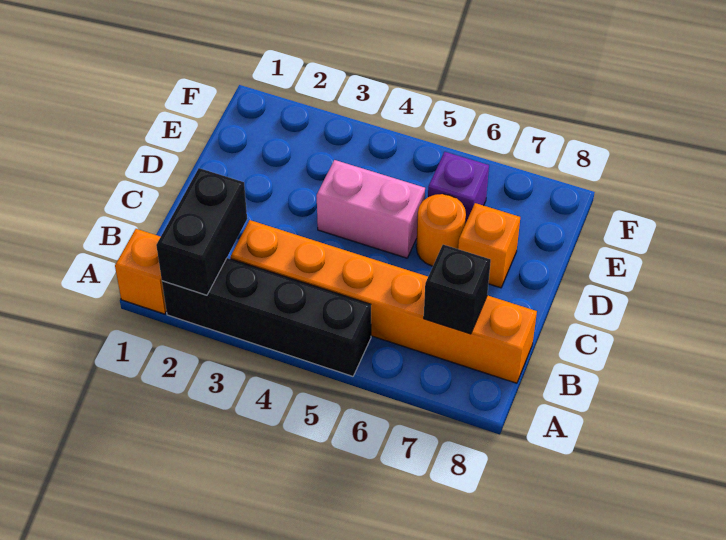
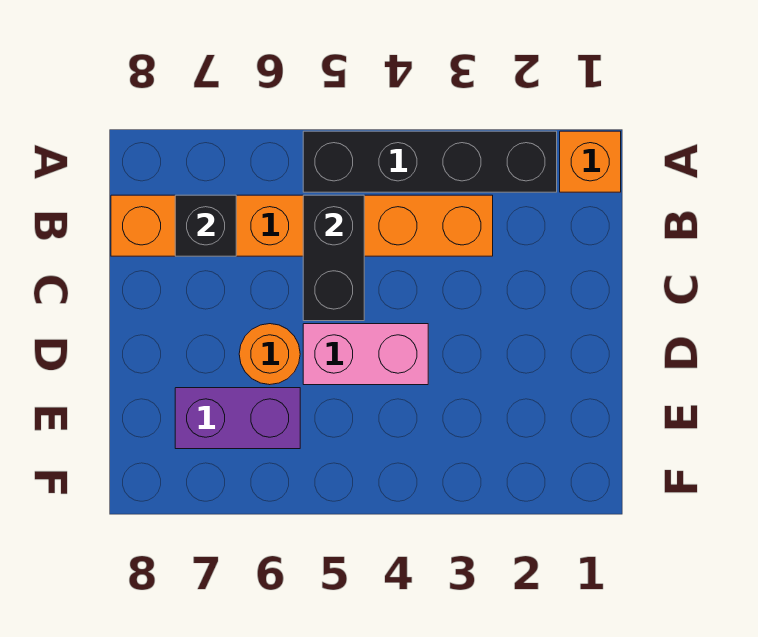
black 1x2 brick [156,168,247,295] -> black 1x2 brick moved to [303,195,364,321]
orange 1x1 brick [458,203,520,288] -> none
purple 1x1 brick [428,152,489,224] -> purple 1x2 brick [175,388,300,449]

